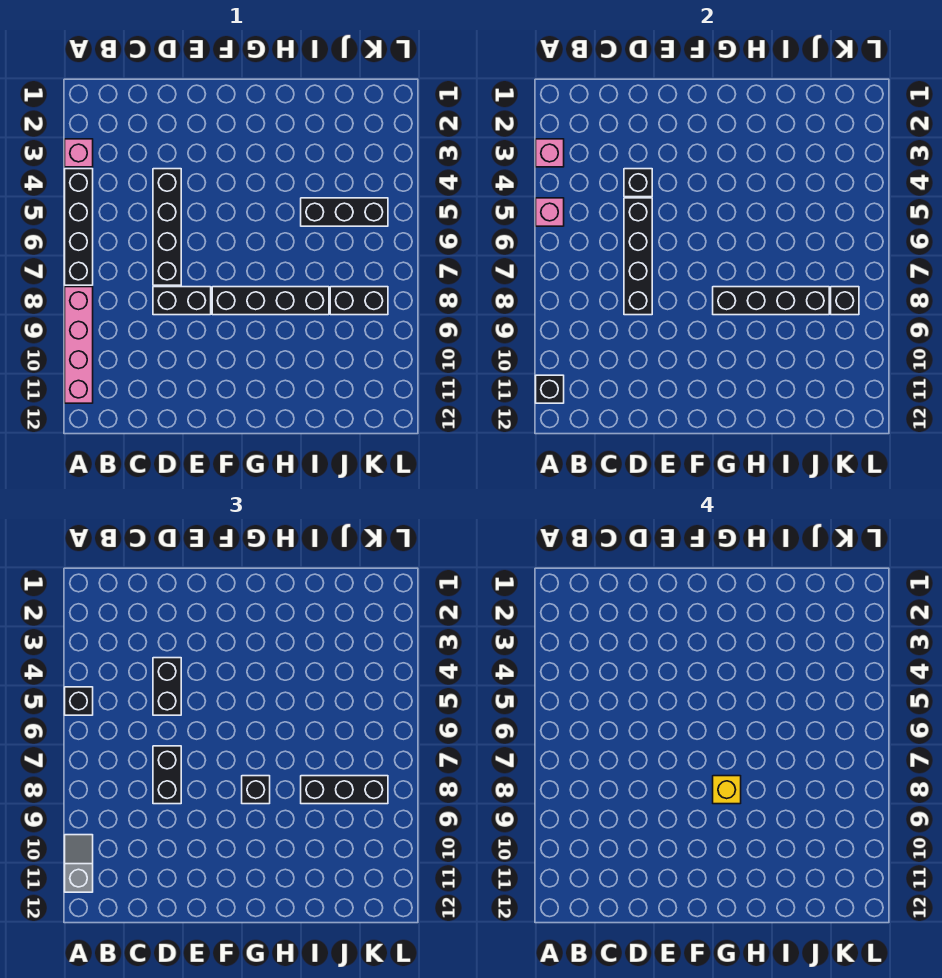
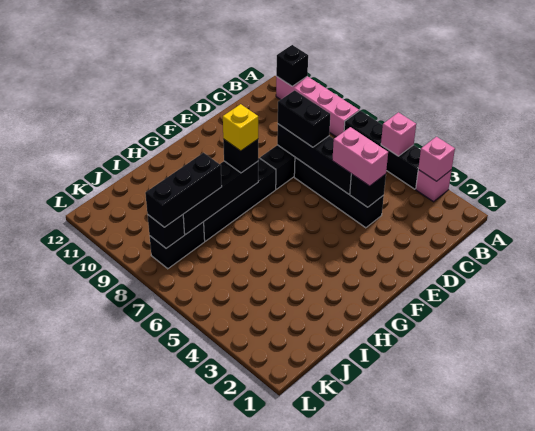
black 1x1 brick [65,687,93,715] -> none
grey 1x2 slope [65,835,93,892] -> none
black 1x2 brick [153,658,181,715] -> pink 1x2 brick [332,127,388,186]
black 1x3 brick [301,198,388,226] -> none

